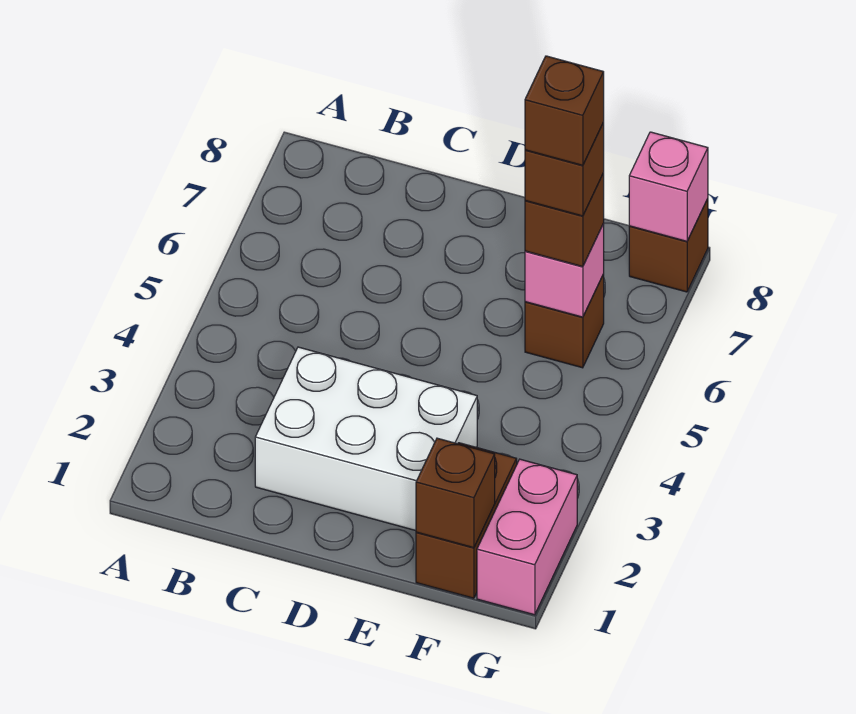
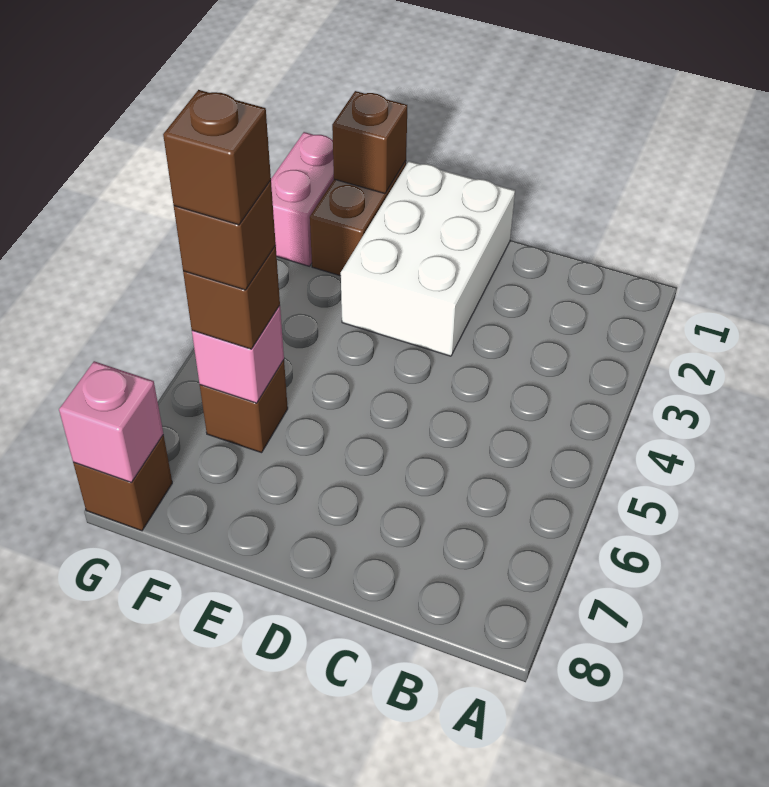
white 2x3 brick [255,347,477,531] -> white 2x3 brick turned to [341,161,515,356]

